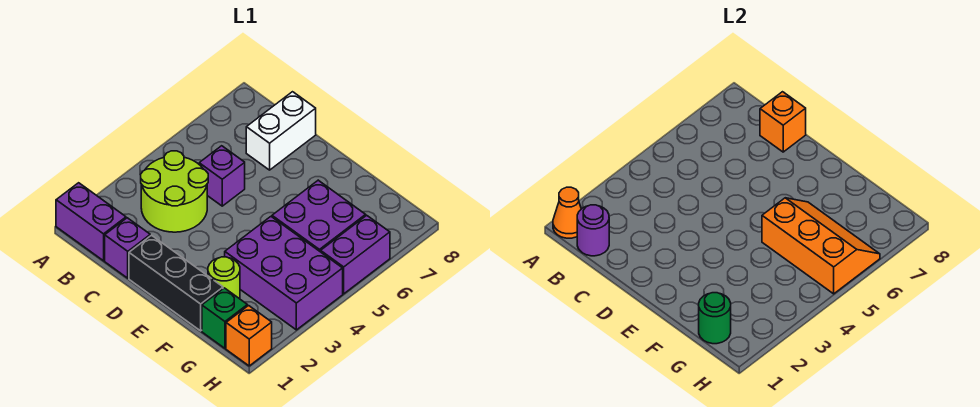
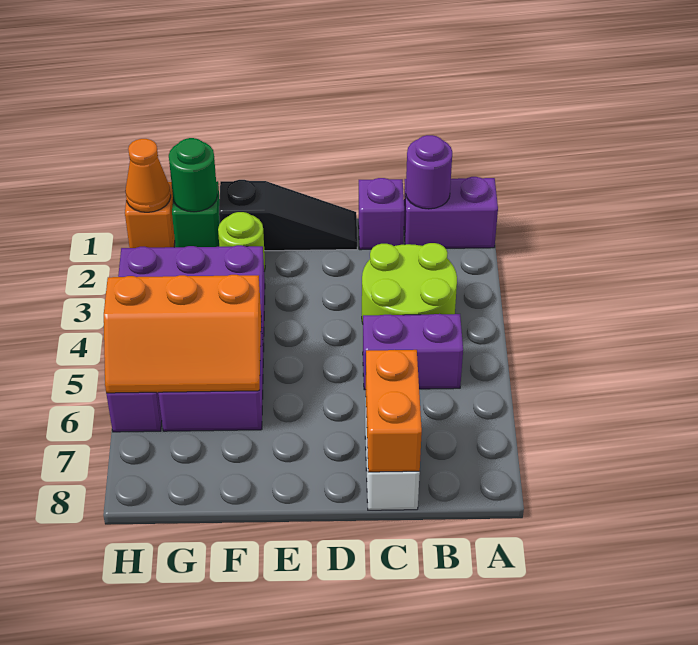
orange 1x1 cone [553,187,581,238] -> orange 1x1 cone moved to [125,139,171,212]
purple 1x1 brick [199,146,245,206] -> purple 1x2 brick [363,314,463,390]
orange 1x1 brick [760,92,806,152] -> orange 1x2 brick [366,350,422,472]
black 1x3 brick [129,235,223,331] -> black 1x3 slope [219,180,357,251]

